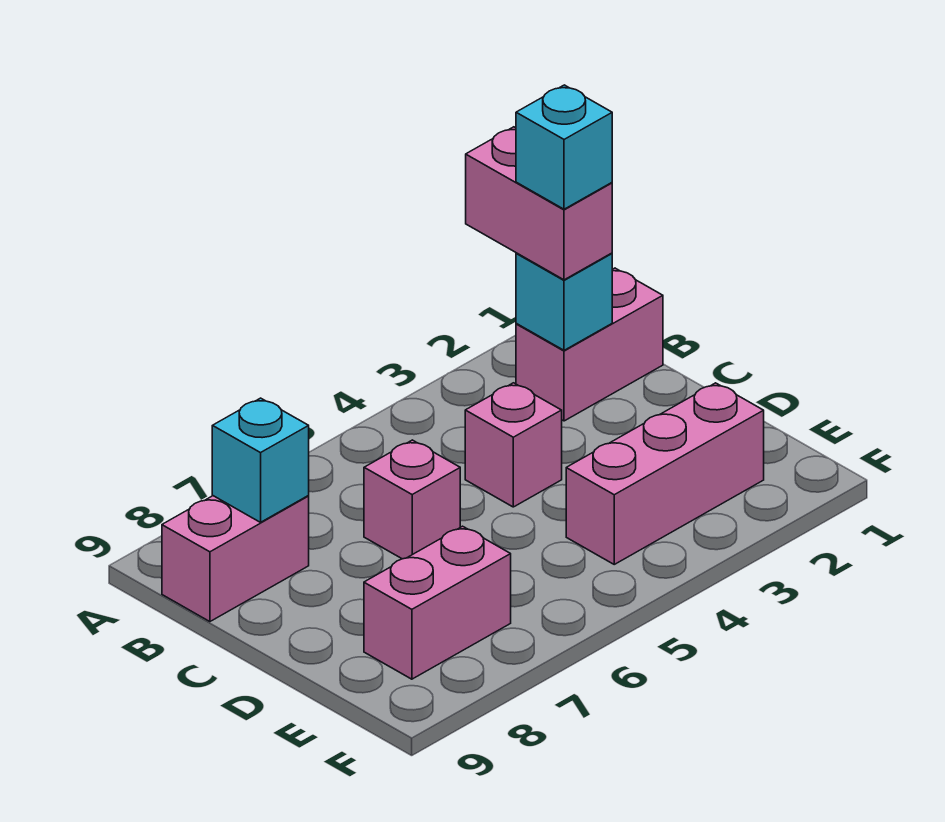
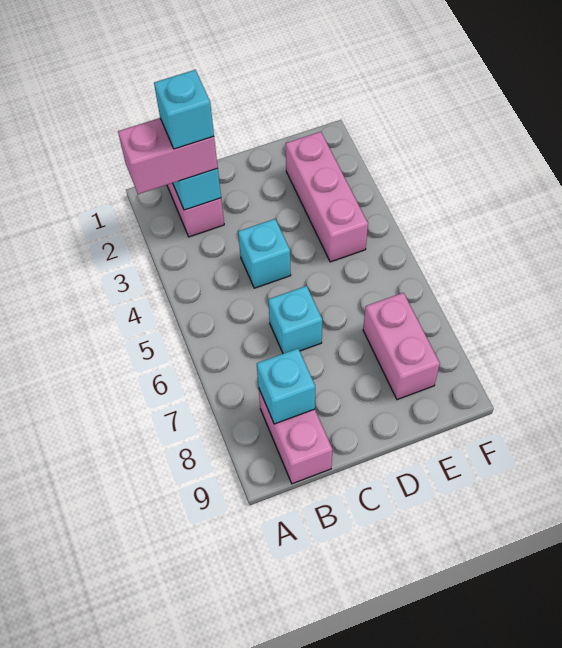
pink 1x1 brick [465,383,562,507] -> cyan 1x1 brick [238,219,291,288]
pink 1x1 brick [364,440,460,559] -> cyan 1x1 brick [268,286,322,354]

